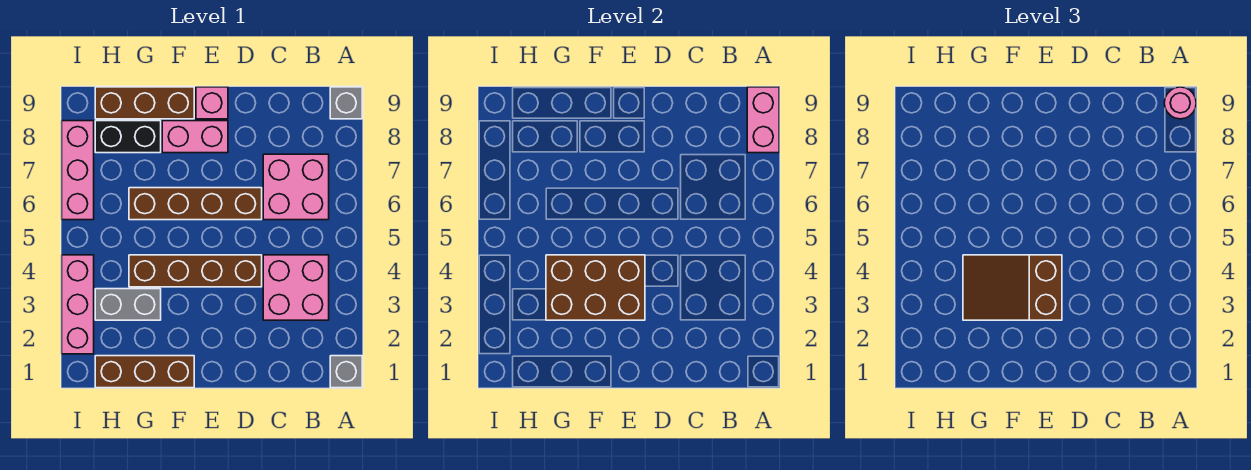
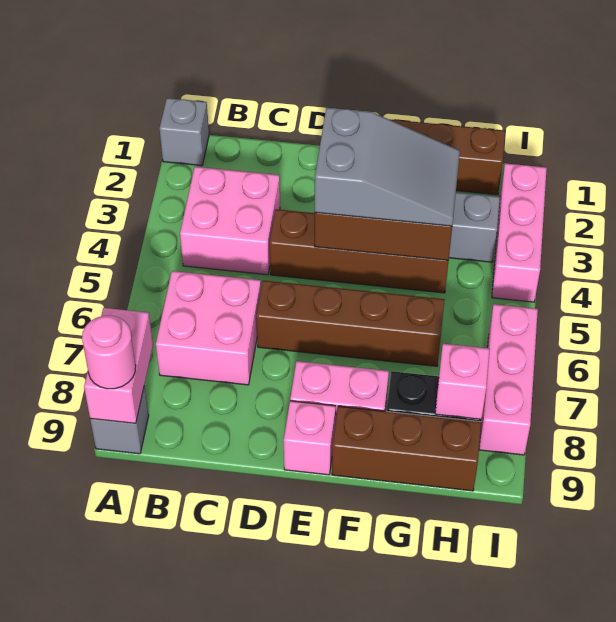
brown 2x3 slope [963,255,1062,320] -> grey 2x3 slope [315,108,460,226]
none -> pink 1x1 brick [435,344,490,419]

